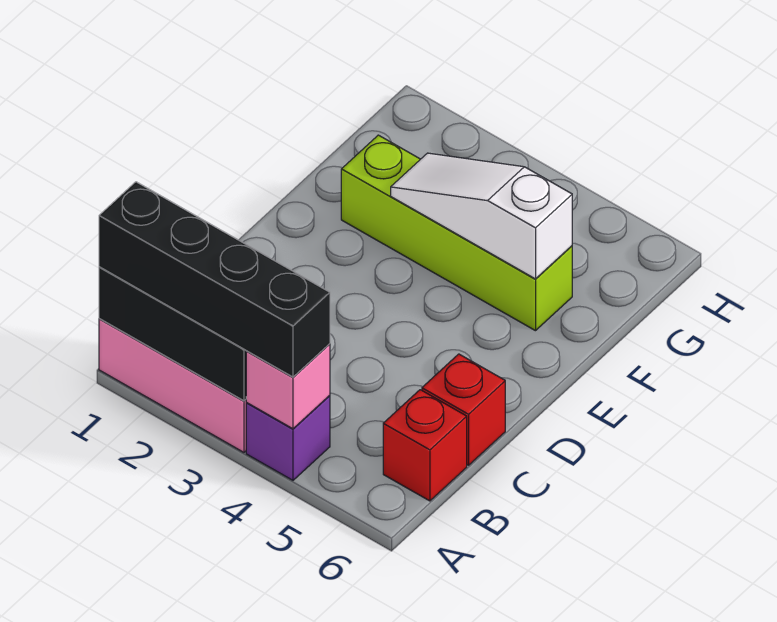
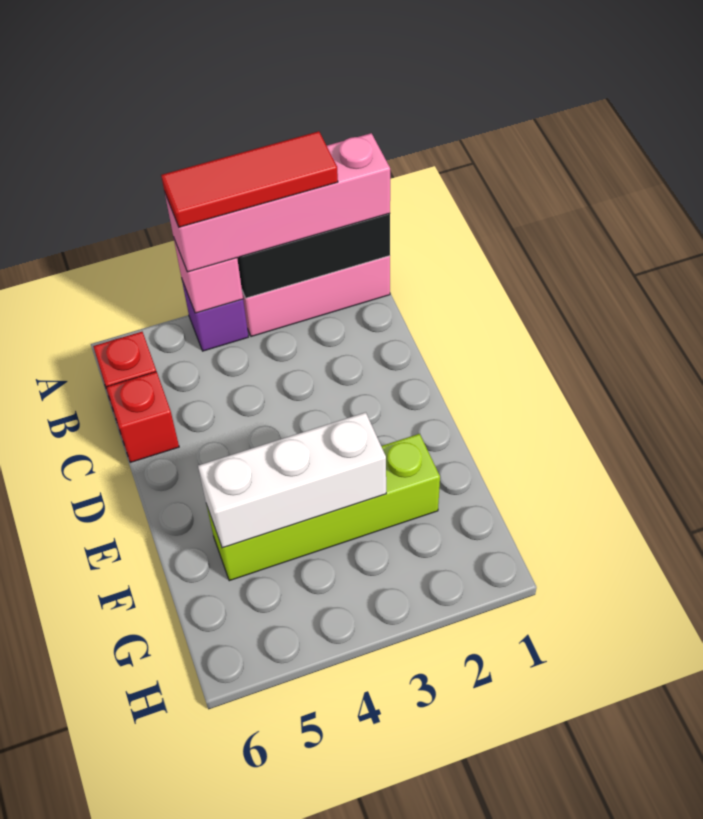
black 1x4 brick [99,182,330,377] -> pink 1x4 brick [165,133,390,272]
none -> red 1x3 tile [161,131,338,227]
white 1x3 slope [391,153,572,279] -> white 1x3 brick [198,412,386,548]

